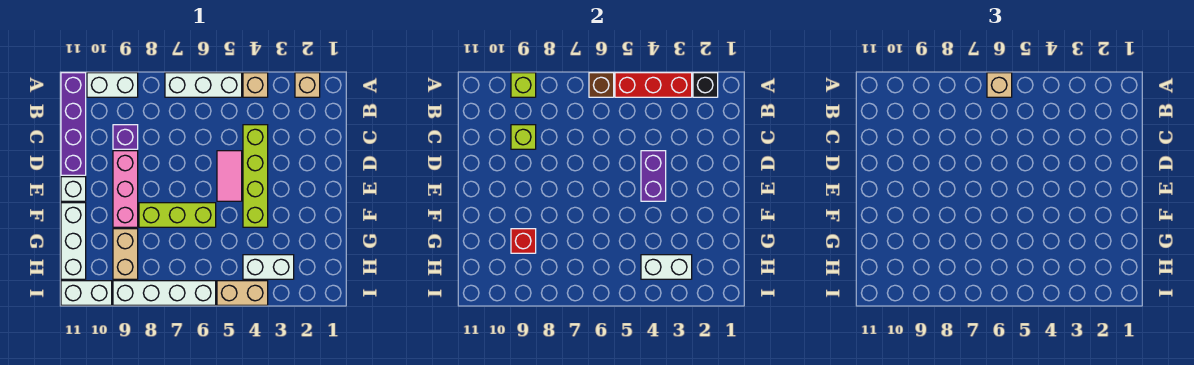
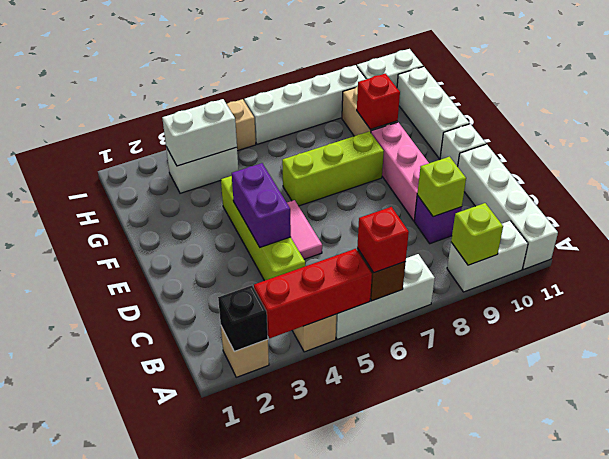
tan 1x1 brick [987,73,1012,97] -> red 1x1 brick [357,207,409,273]
purple 1x4 brick [61,73,86,175] -> white 1x4 brick [458,144,558,269]

